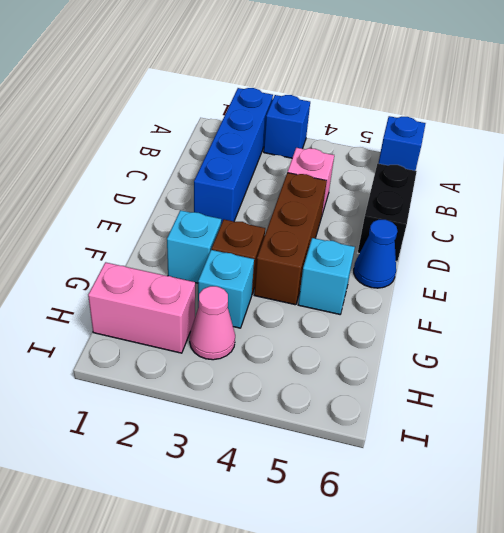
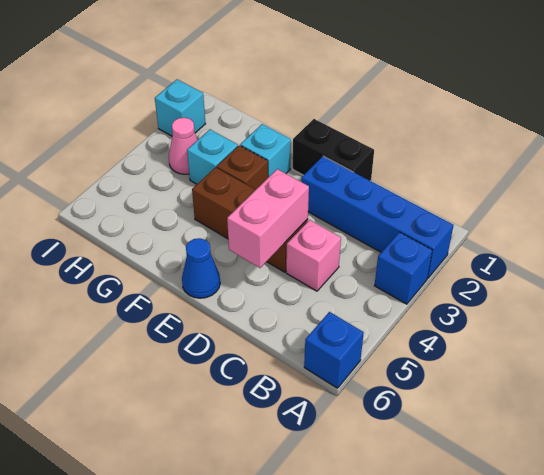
black 1x2 brick [358,164,417,262] -> black 1x2 brick moved to [293,119,374,181]
cyan 1x1 brick [298,238,355,314] -> cyan 1x1 brick moved to [155,79,205,136]
pink 1x2 brick [88,262,195,353] -> pink 1x2 brick moved to [227,169,309,268]

